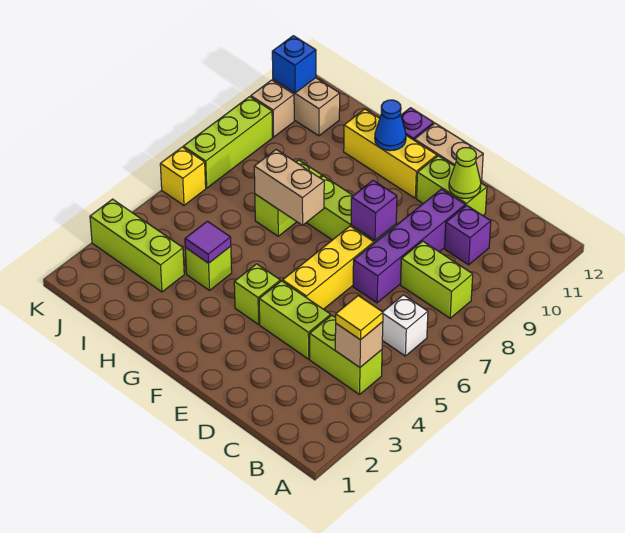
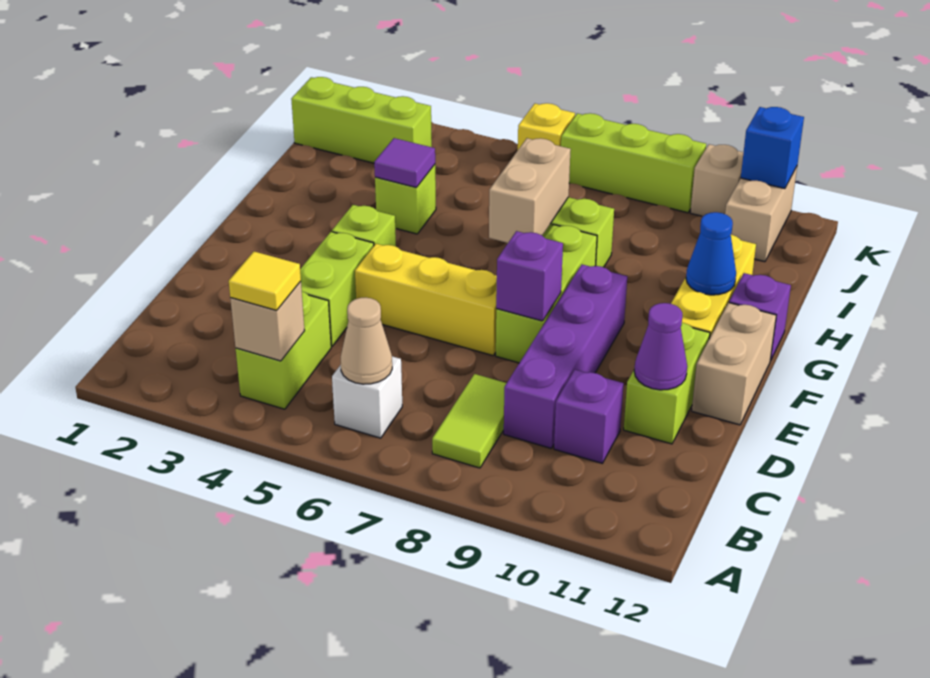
none -> tan 1x1 cone [341,297,392,384]
lime 1x2 brick [401,241,473,318] -> lime 1x2 tile [432,374,506,468]
purple 1x4 brick [353,189,465,303] -> purple 1x4 brick turned to [504,265,627,448]
lime 1x1 cone [449,148,481,198] -> purple 1x1 cone [634,303,687,390]
lime 1x3 brick [90,199,184,292] -> lime 1x3 brick turned to [291,77,432,163]

